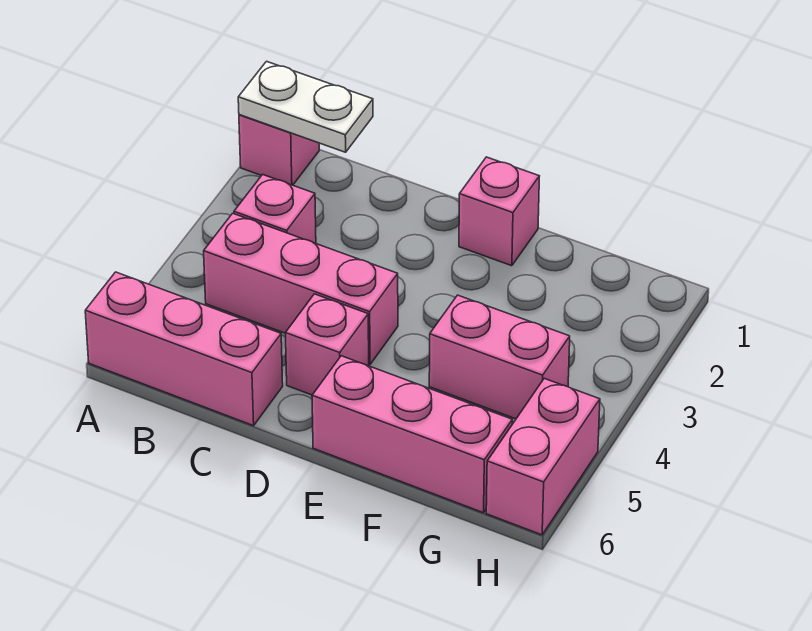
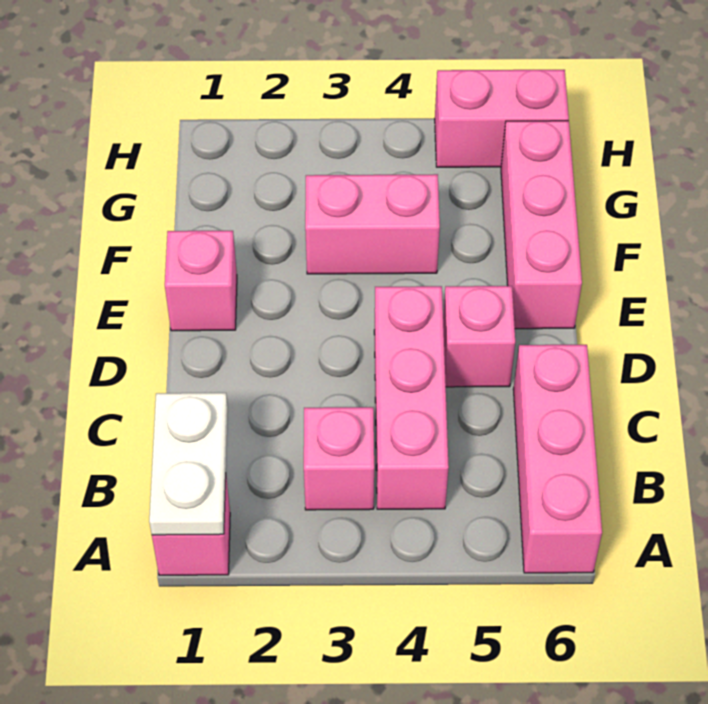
pink 1x2 brick [429,295,570,419] -> pink 1x2 brick turned to [305,174,440,274]

